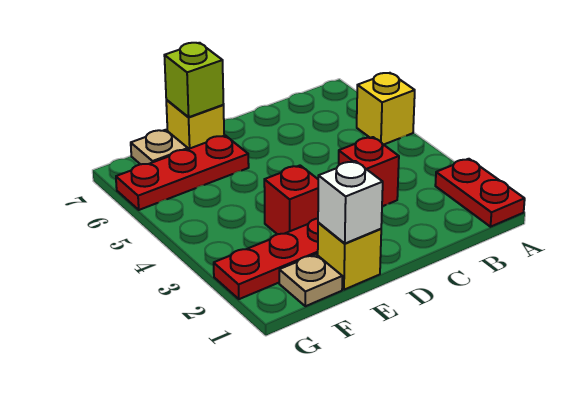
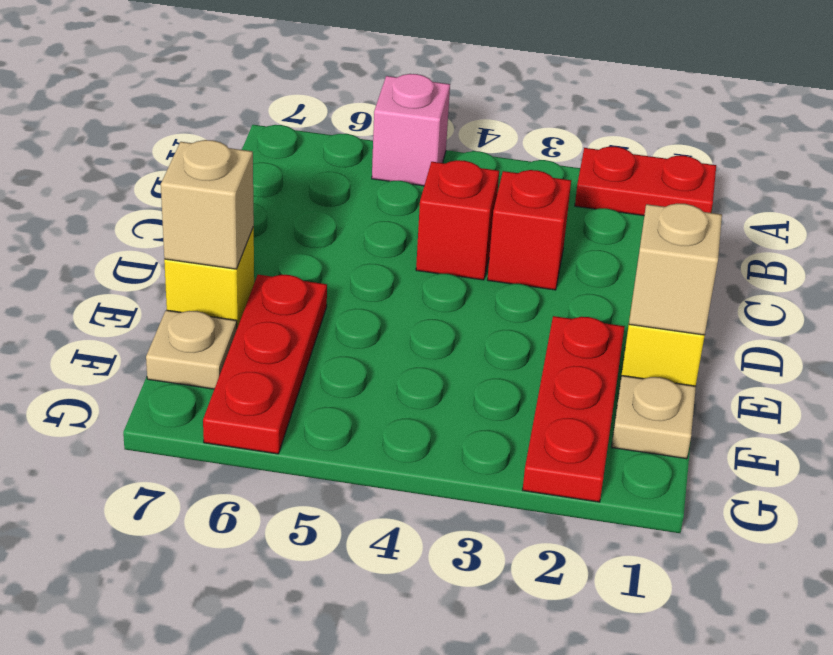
yellow 1x1 brick [357,73,415,145] -> pink 1x1 brick [372,74,450,186]
white 1x1 brick [318,161,383,243] -> tan 1x1 brick [629,204,722,335]
red 1x1 brick [264,166,318,234] -> red 1x1 brick moved to [416,160,499,280]
lime 1x1 brick [164,43,224,117] -> tan 1x1 brick [161,140,254,269]

